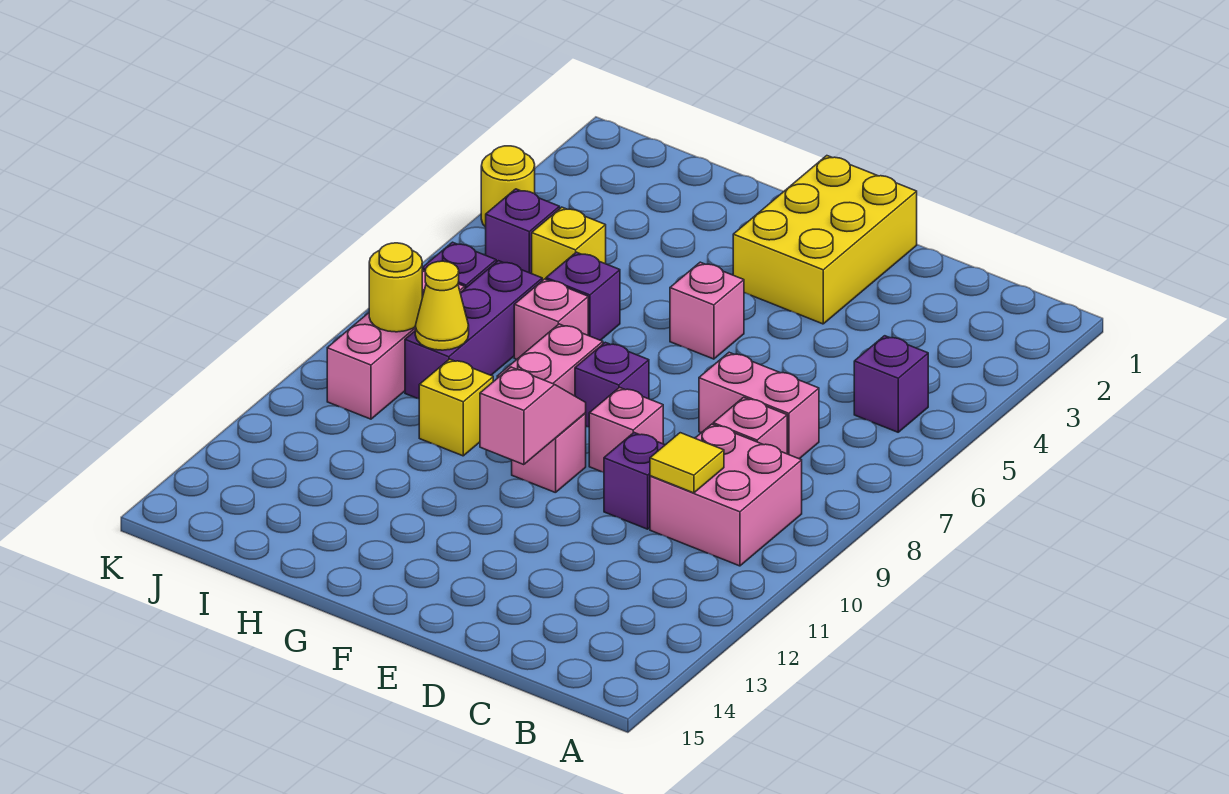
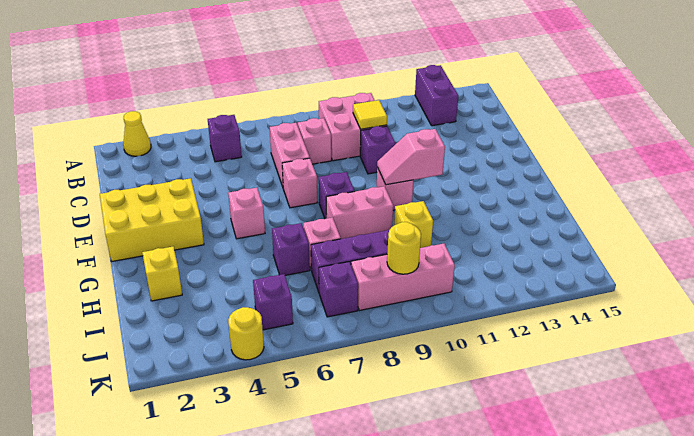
none -> purple 1x2 brick [415,65,458,126]
pink 1x1 brick [589,387,663,472] -> pink 1x1 brick moved to [282,158,317,208]
yellow 1x1 brick [532,207,606,281] -> yellow 1x1 brick moved to [142,247,182,301]
yellow 1x1 cone [415,261,469,350] -> yellow 1x1 cone moved to [123,111,151,156]

